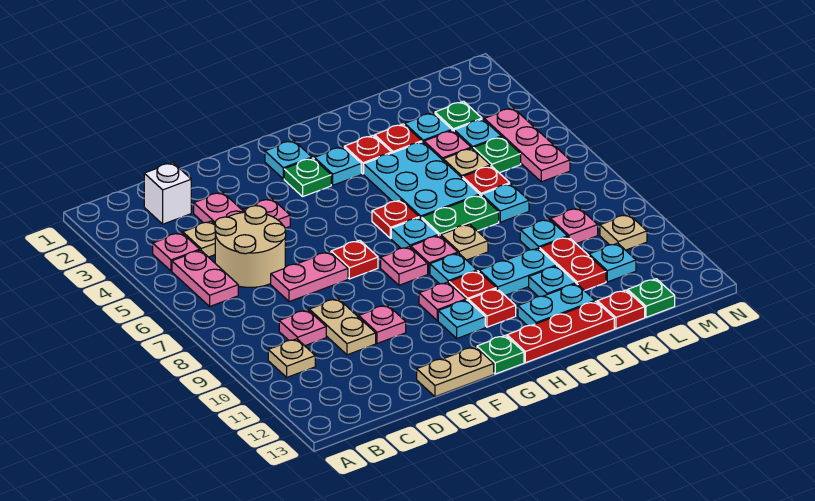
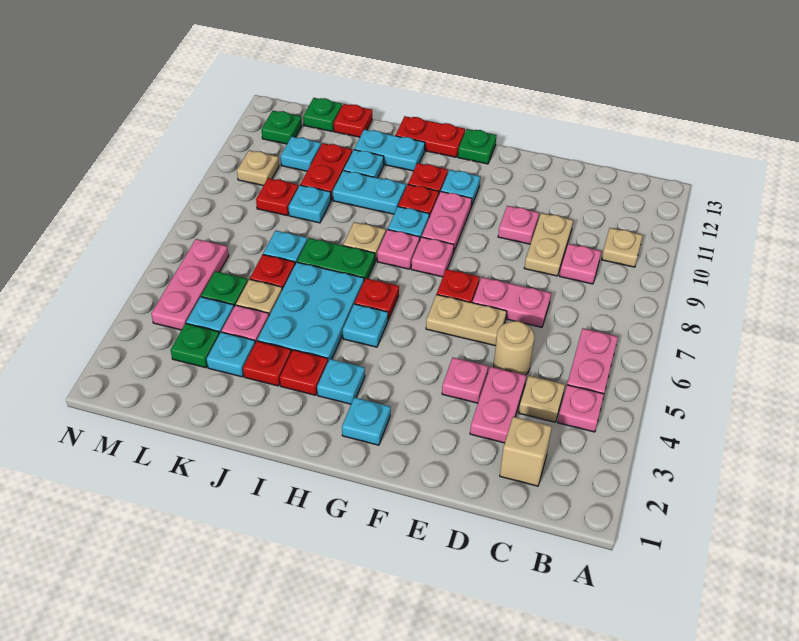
white 1x1 brick [144,163,191,224] -> tan 1x1 brick [500,417,552,486]
tan 2x2 round brick [215,206,286,287] -> tan 1x1 round brick [494,321,534,375]
tan 1x2 plate [417,347,494,397] -> tan 1x2 plate moved to [426,294,507,346]
green 1x1 plate [284,158,331,196] -> green 1x1 plate moved to [261,111,302,144]
pink 1x1 plate [419,282,466,321] -> pink 1x2 plate [422,191,472,253]
cyan 1x1 plate [391,218,438,248] -> cyan 1x1 plate moved to [343,304,388,347]
red 1x3 plate [507,301,614,363] -> red 1x2 plate [396,116,465,157]
pink 1x1 plate [551,208,598,244] -> red 1x1 plate [256,178,298,216]

